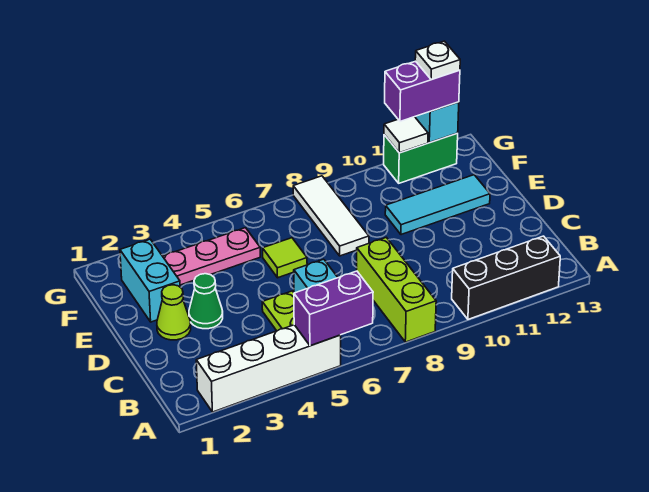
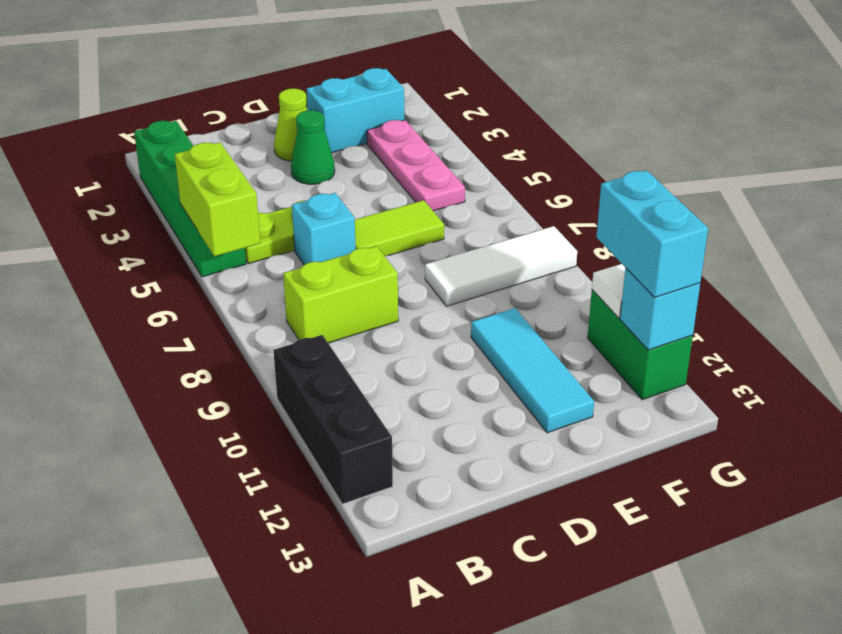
white 1x4 brick [196,325,341,412] -> green 1x4 brick [134,121,246,277]
purple 1x2 brick [294,271,373,346] -> lime 1x2 brick [175,142,260,256]
lime 1x3 brick [357,237,436,342] -> lime 1x2 brick [283,246,398,343]
lime 1x1 tile [263,238,307,278] -> lime 1x2 tile [355,200,444,256]
purple 1x2 brick [385,61,460,121] -> cyan 1x2 brick [596,170,708,297]
white 1x1 plate [415,41,460,80] -> none

